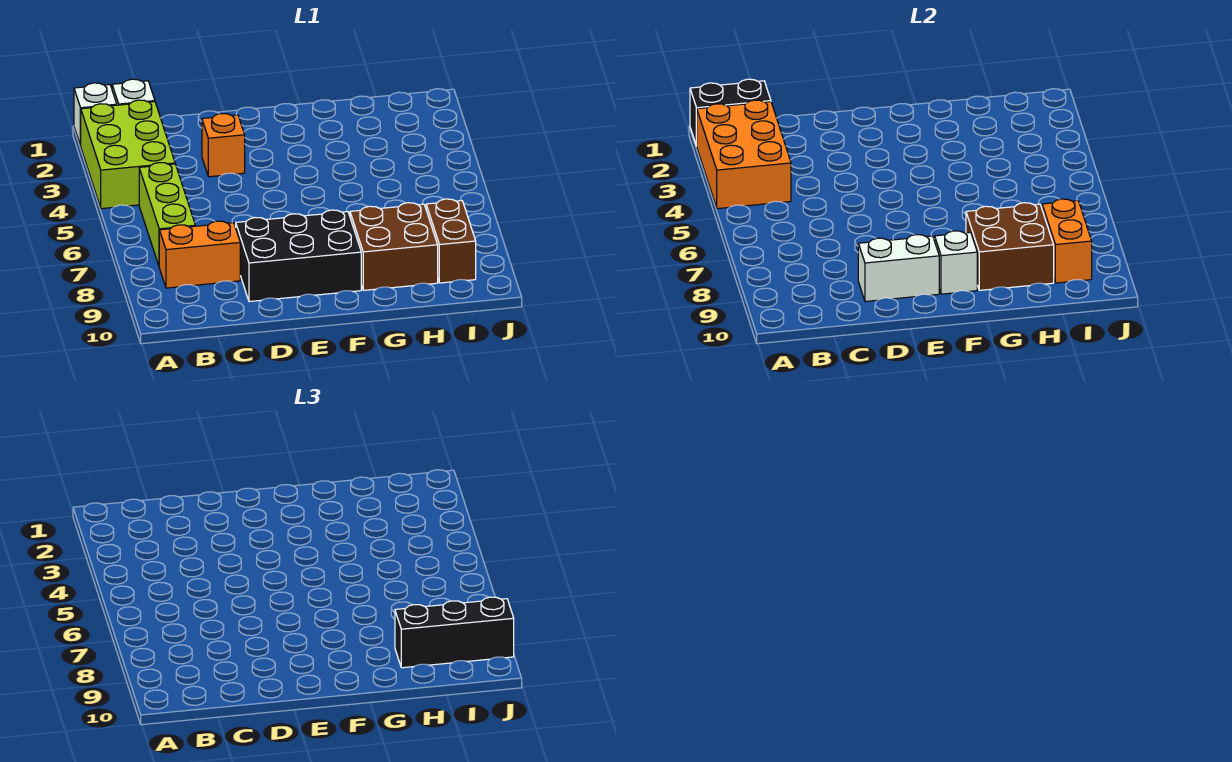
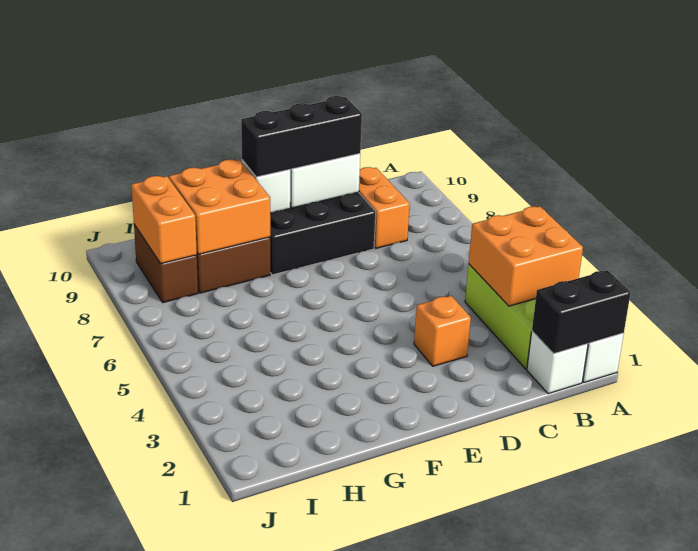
orange 2x3 brick [697,100,791,209] -> orange 2x2 brick [469,206,583,306]
lime 1x3 brick [139,163,195,265] -> none
orange 1x2 brick [159,221,240,288] -> orange 1x2 brick turned to [359,167,410,248]
brown 2x2 brick [966,203,1054,290] -> orange 2x2 brick [169,160,270,254]
black 1x3 brick [395,597,514,668] -> black 1x3 brick moved to [241,96,362,177]

